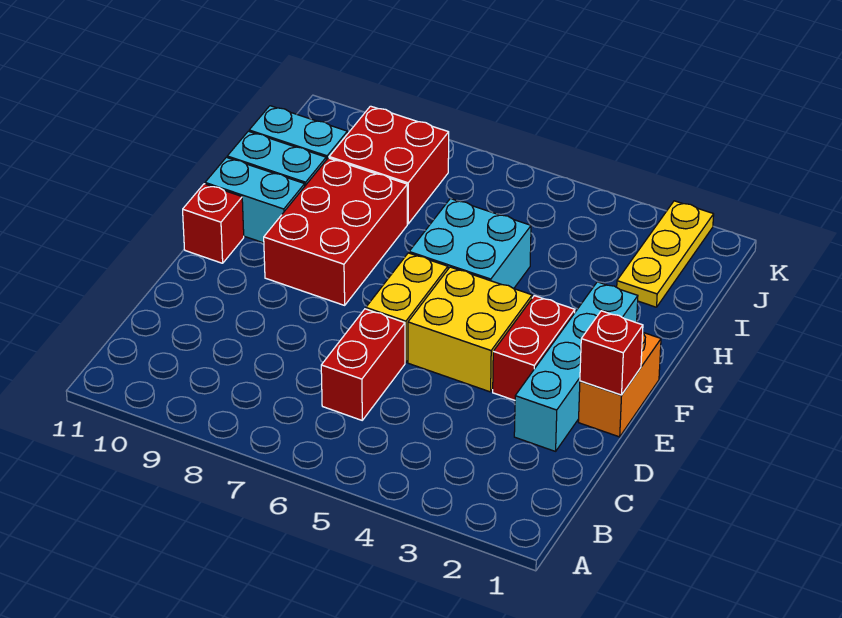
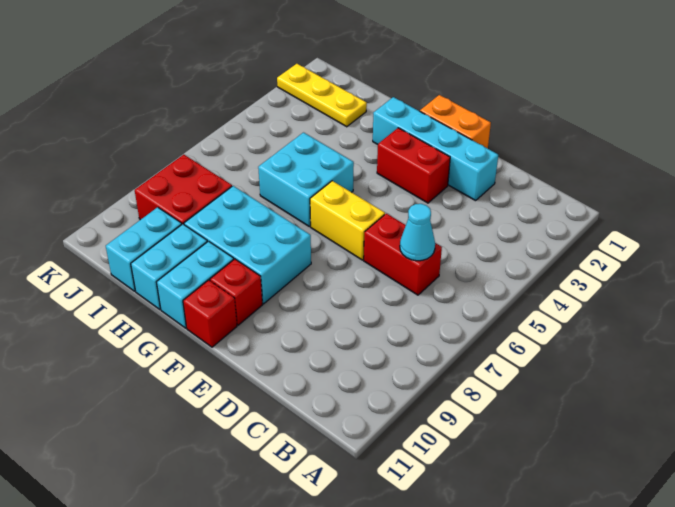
none -> cyan 1x1 cone [400,204,435,261]
red 1x1 brick [580,311,643,395] -> red 1x1 brick moved to [210,259,263,325]
yellow 2x2 brick [408,267,532,392] -> none
red 2x3 brick [264,158,407,305] -> cyan 2x3 brick [184,186,311,304]

